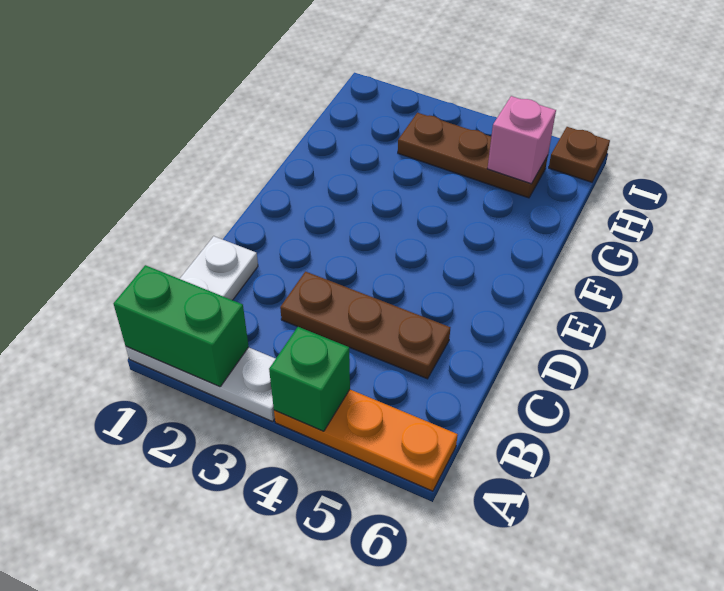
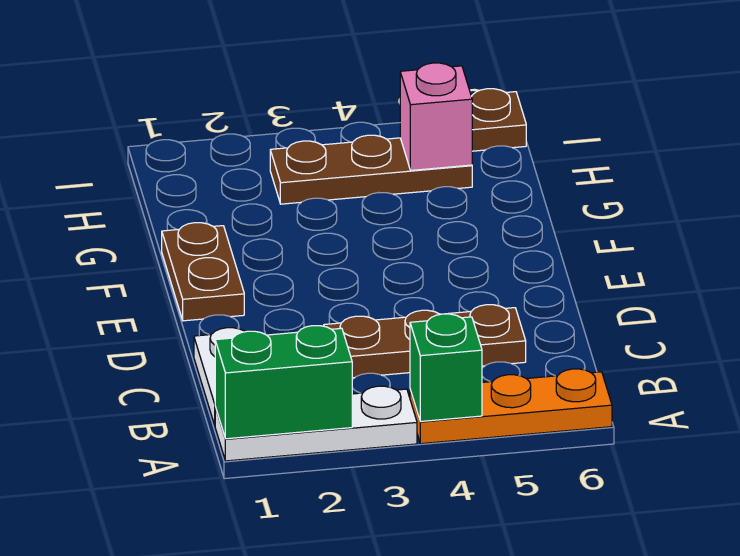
none -> brown 1x2 plate [162,223,244,321]

